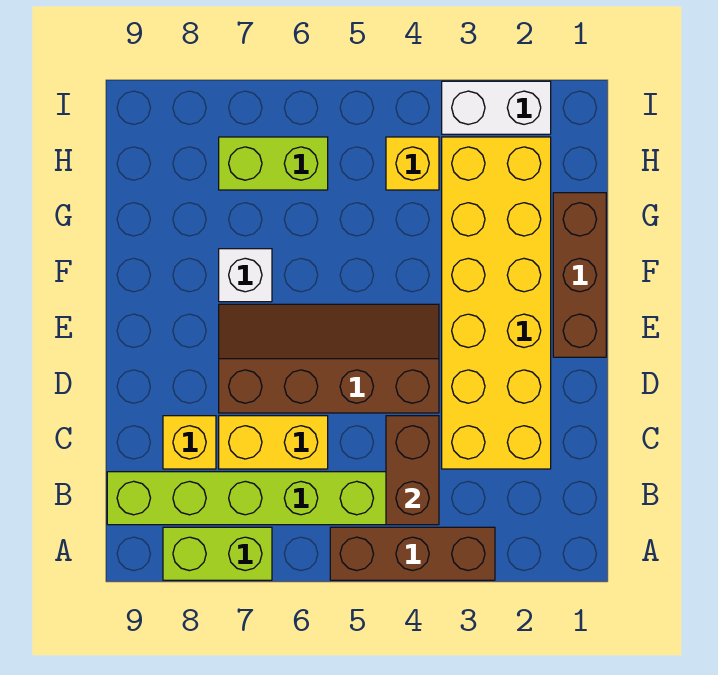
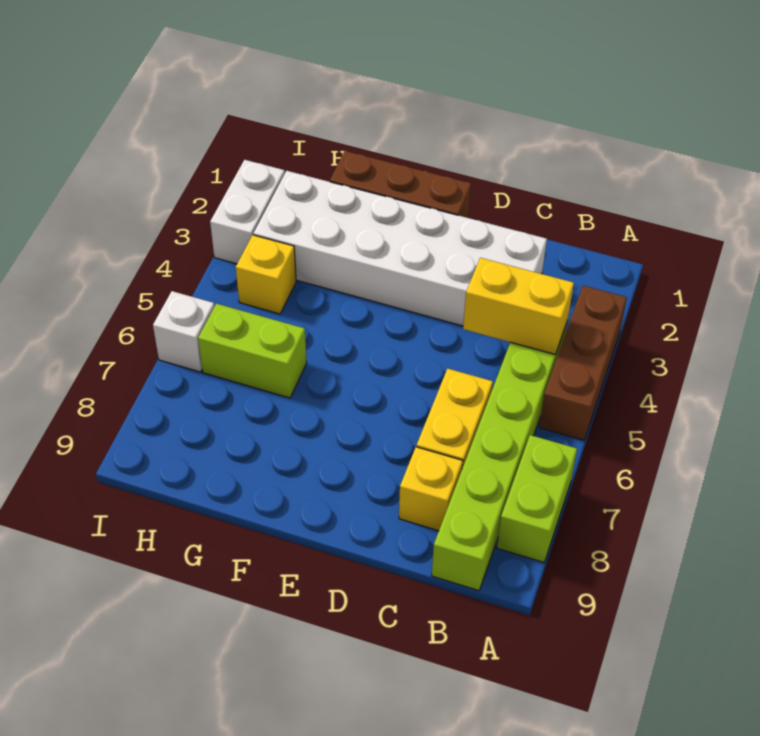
brown 1x2 brick [386,416,439,525] -> yellow 1x2 brick [463,258,574,355]
yellow 2x6 brick [442,137,551,469] -> white 2x6 brick [253,171,547,326]
brown 2x4 slope [219,304,439,413] -> none
white 1x1 brick [219,249,272,302] -> white 1x1 brick moved to [153,291,215,372]
lime 1x2 brick [219,137,328,190] -> lime 1x2 brick turned to [198,304,307,398]

